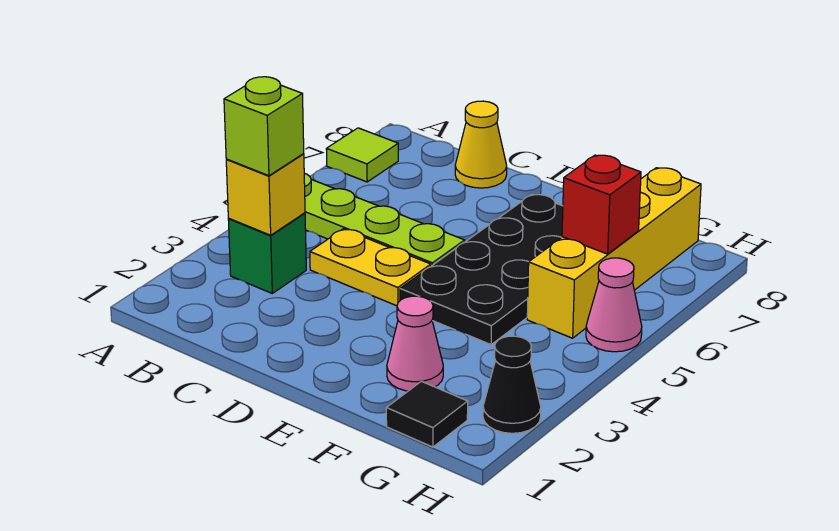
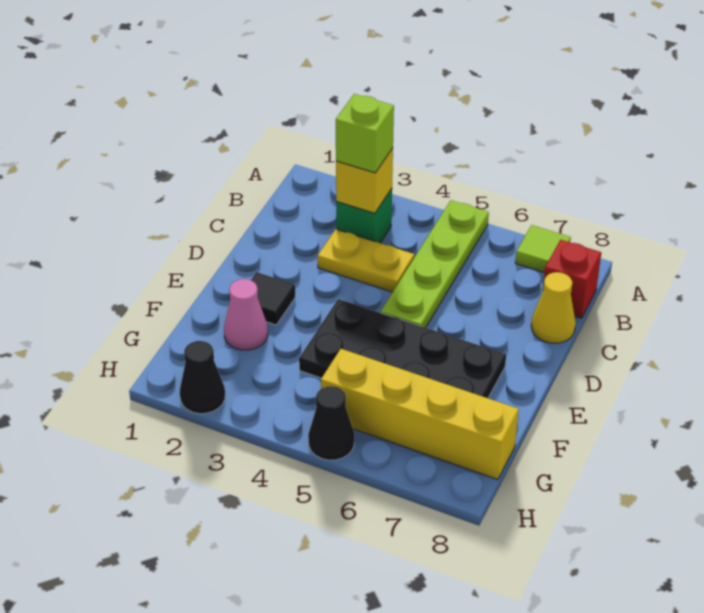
yellow 1x2 plate [310,229,431,306] -> yellow 1x2 plate turned to [318,229,414,292]
black 1x1 tile [386,381,468,447] -> black 1x1 tile moved to [251,272,295,325]
red 1x1 brick [562,155,641,254] -> red 1x1 brick moved to [543,240,601,318]
pink 1x1 cone [586,258,642,352] -> black 1x1 cone [308,386,354,460]

